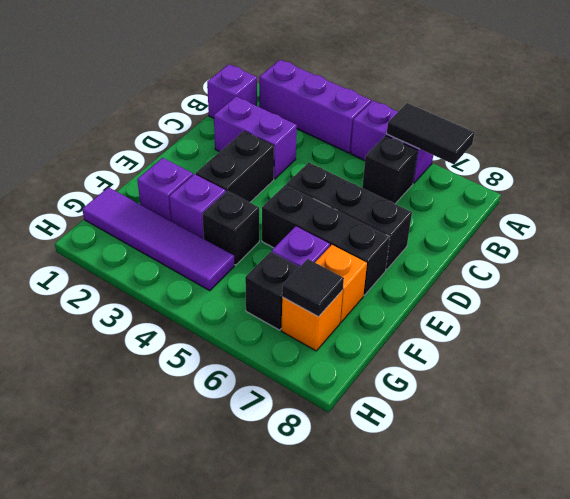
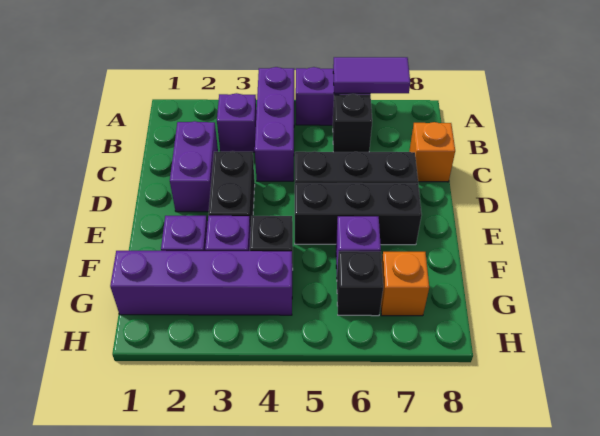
purple 1x3 brick [259,60,371,153] -> purple 1x3 brick turned to [255,67,294,181]
black 1x2 tile [387,103,475,164] -> purple 1x2 tile [333,57,410,93]
purple 1x1 brick [207,64,257,118] -> purple 1x1 brick moved to [217,93,257,152]
purple 1x2 brick [214,97,297,179] -> purple 1x2 brick turned to [170,121,218,212]
orange 1x1 brick [315,245,367,323] -> orange 1x1 brick moved to [409,122,455,182]
purple 1x4 tile [82,187,234,291] -> purple 1x4 brick [110,251,292,315]
black 1x1 tile [282,259,344,317] -> none

